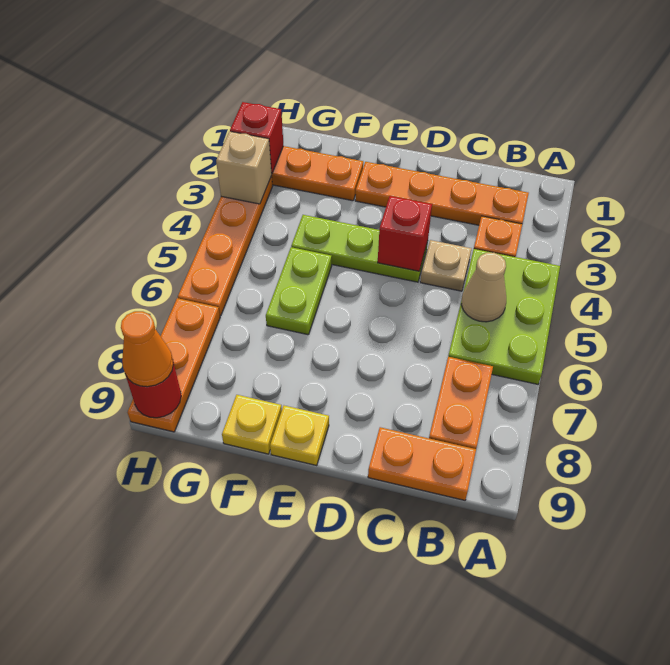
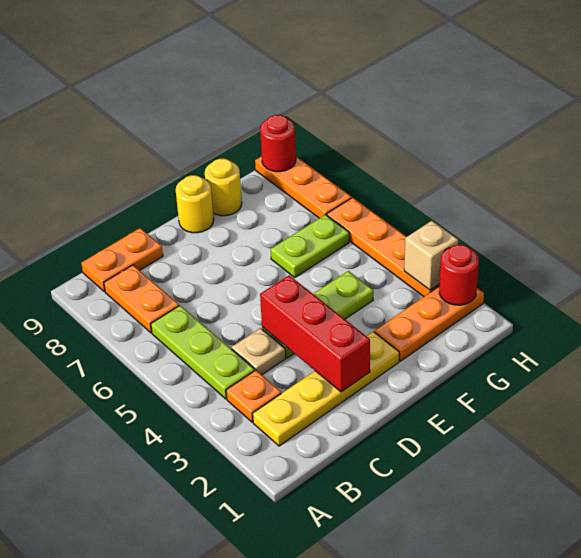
lime 2x3 plate [448,249,560,384] -> lime 1x3 plate [151,305,255,399]
orange 1x4 plate [355,162,529,225] -> yellow 1x4 plate [253,332,399,446]
tan 1x1 cone [461,253,506,322] -> none
red 1x1 brick [378,196,432,271] -> red 1x3 brick [260,275,370,392]
yellow 1x1 plate [270,406,329,465] -> yellow 1x1 round brick [176,175,214,233]
lime 1x2 plate [266,247,332,335] -> lime 1x2 plate turned to [271,214,349,277]
yellow 1x1 plate [222,395,282,454] -> yellow 1x1 round brick [205,159,242,216]
red 1x1 brick [230,102,283,173] -> red 1x1 round brick [439,245,479,305]
orange 1x1 cone [121,311,173,387] -> none

